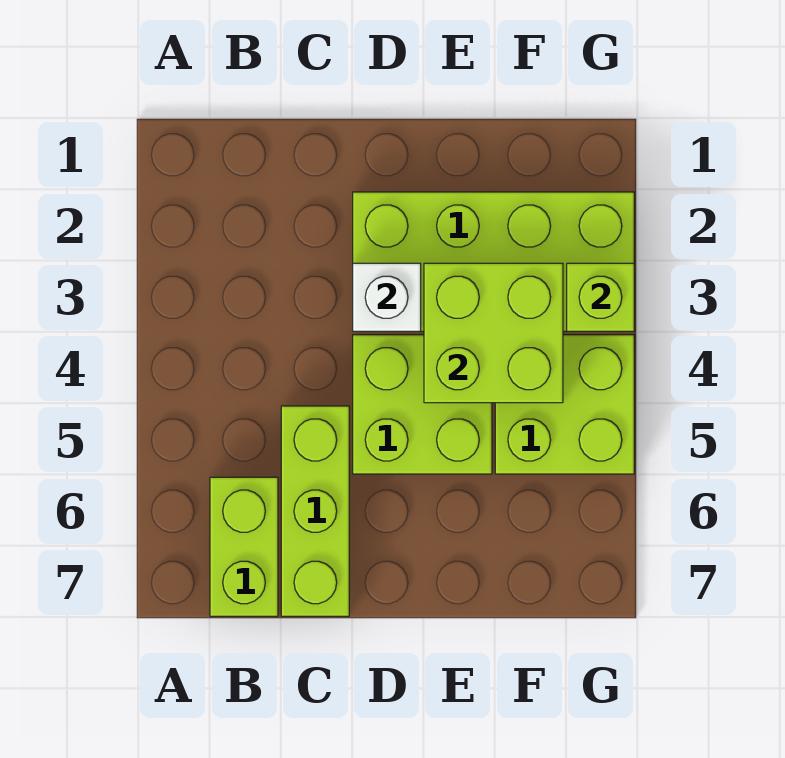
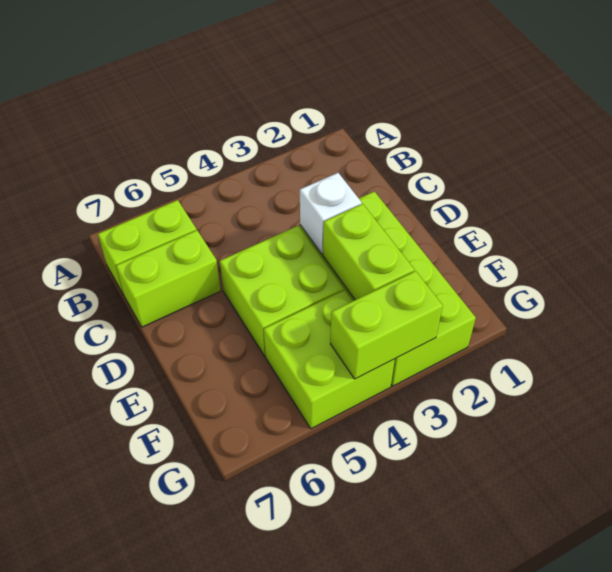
lime 1x3 brick [281,406,349,616] -> lime 1x2 brick [116,230,221,327]
lime 2x2 brick [424,263,563,403] -> lime 1x2 brick [323,204,414,300]
lime 1x1 brick [567,263,634,331] -> lime 1x2 brick [330,271,443,379]

